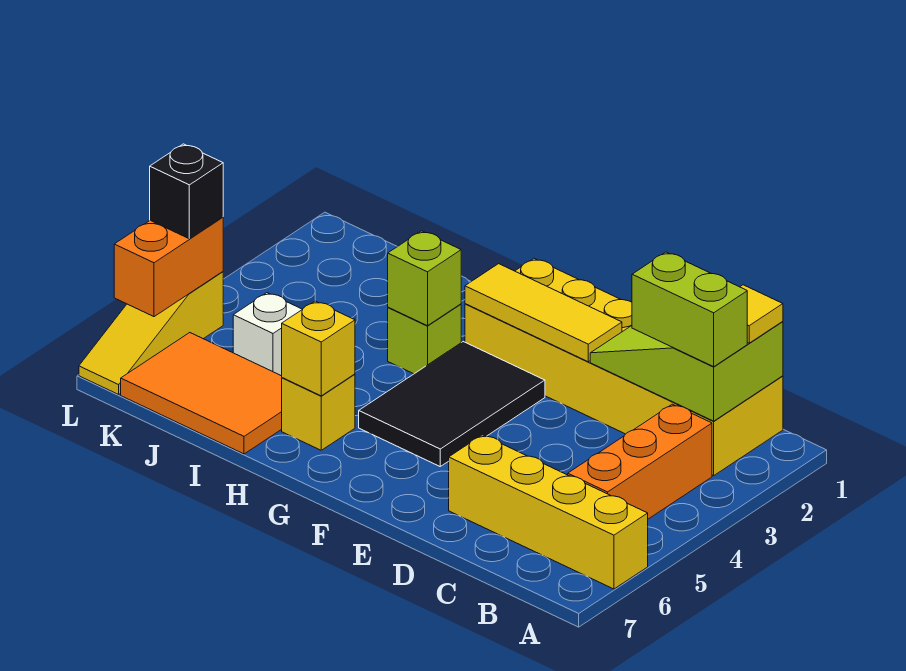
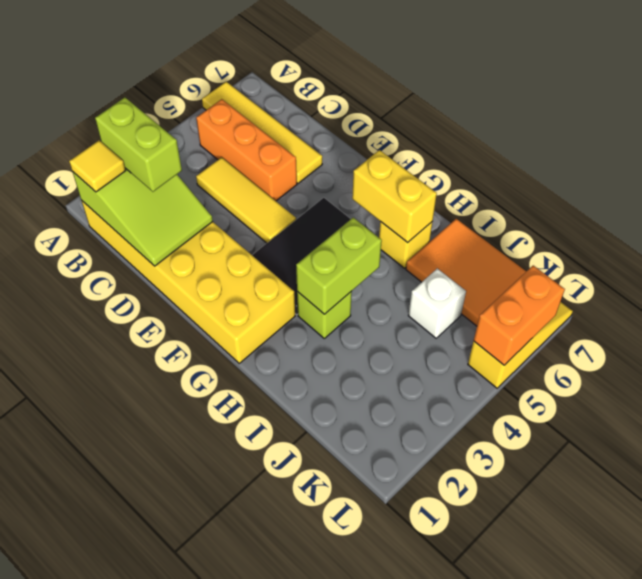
yellow 1x4 brick [449,435,648,589] -> yellow 1x4 tile [202,82,322,183]
orange 1x3 brick [568,404,712,519] -> orange 1x3 brick turned to [196,99,297,201]
yellow 1x3 tile [465,264,622,362] -> yellow 1x3 tile moved to [196,157,296,243]
lime 1x1 brick [388,231,461,326] -> lime 1x2 brick [296,217,382,314]
yellow 1x1 brick [282,301,355,396] -> yellow 1x2 brick [352,150,437,243]
black 1x1 brick [150,144,223,239] -> none

